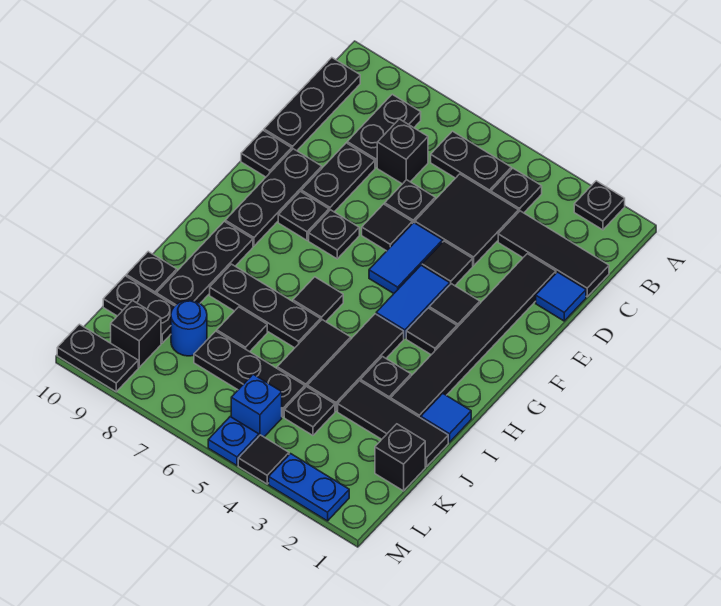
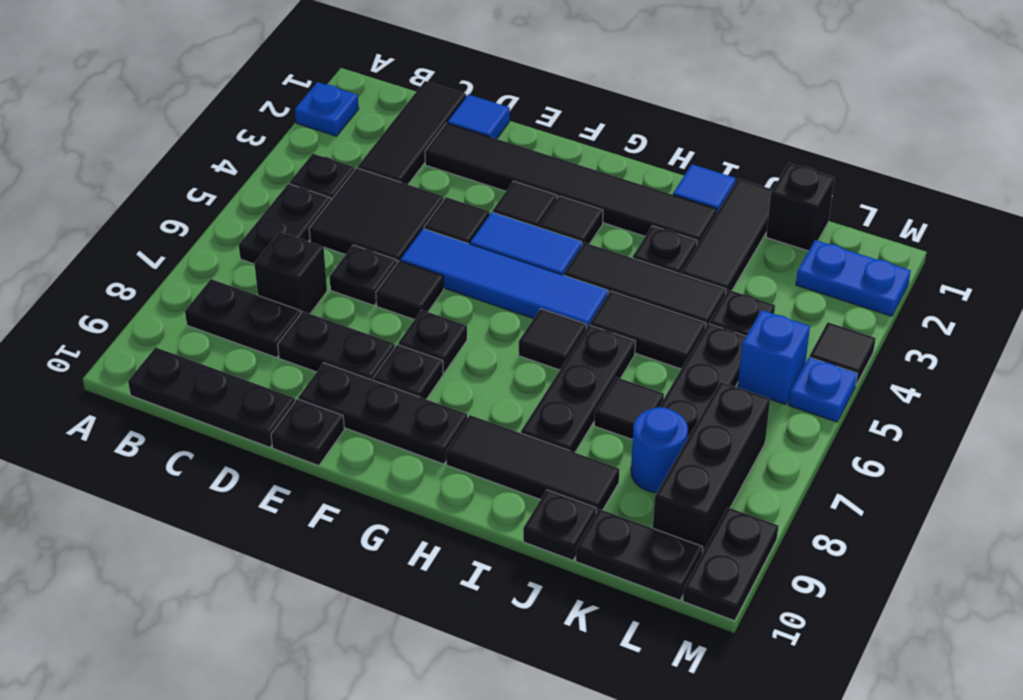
black 1x1 plate [574,181,625,230] -> blue 1x1 plate [295,82,359,136]
blue 1x2 tile [369,223,442,293] -> blue 1x4 tile [400,229,608,328]
black 1x3 plate [156,222,253,306] -> black 1x3 tile [446,415,620,513]
black 1x2 plate [103,276,174,343] -> black 1x2 plate turned to [576,509,703,600]
black 1x1 brick [111,301,161,367] -> black 1x3 brick [653,382,770,553]
blue 1x2 plate [269,454,349,521] -> blue 1x2 plate turned to [796,240,911,316]

